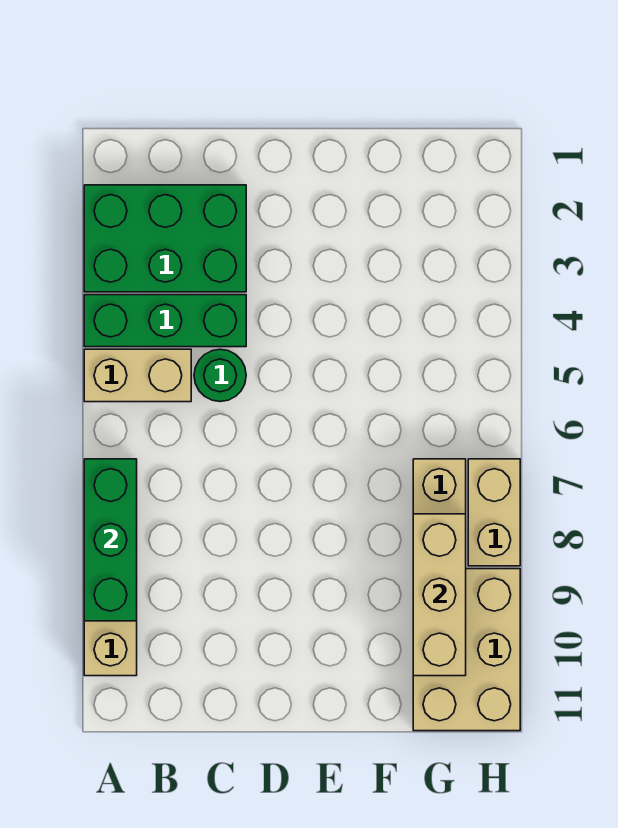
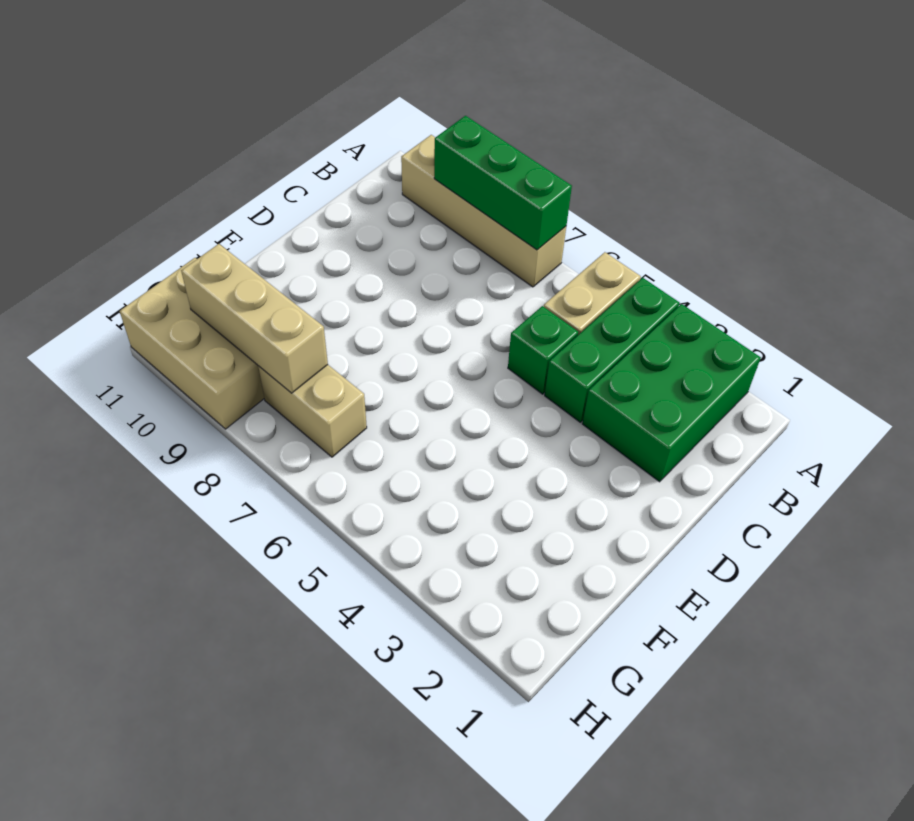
green 1x1 round brick [194,349,246,402] -> green 1x1 brick [508,306,578,394]
tan 1x2 brick [468,459,520,566] -> none

